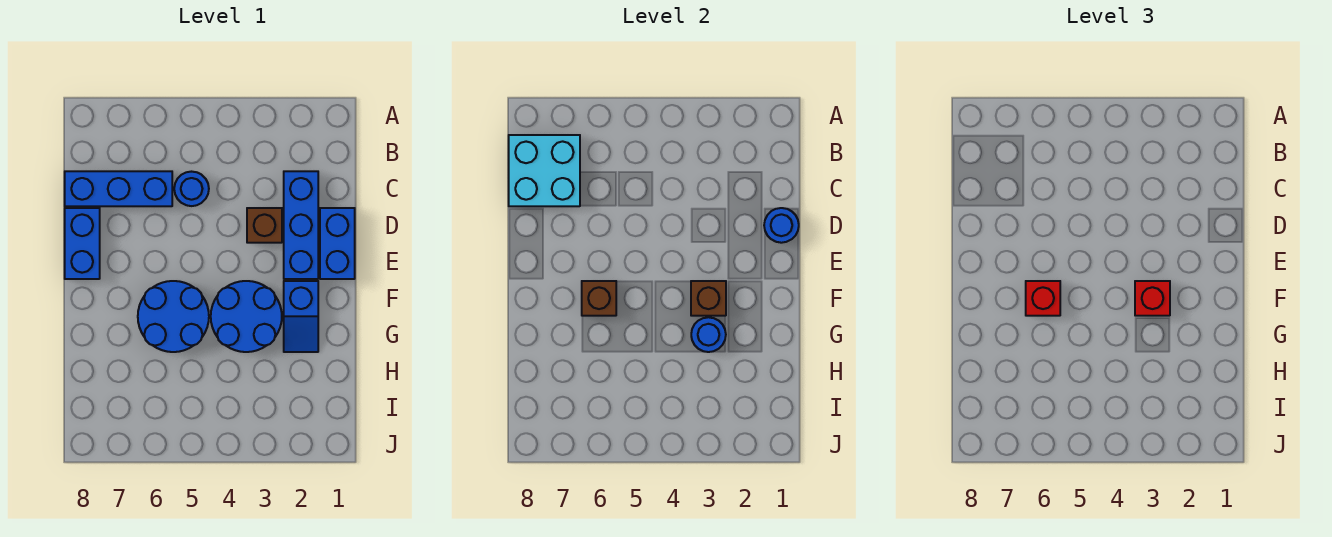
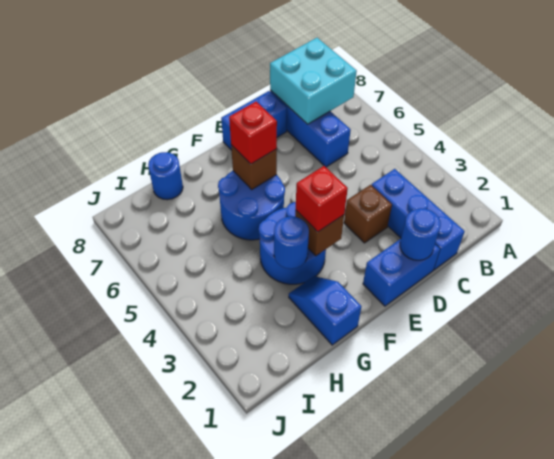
blue 1x3 brick [284,171,318,279] -> blue 1x3 brick turned to [372,169,465,270]
blue 1x1 round brick [174,172,209,206] -> blue 1x1 round brick moved to [148,152,183,200]
blue 1x2 slope [284,281,318,352] -> blue 1x2 slope turned to [289,276,361,345]

